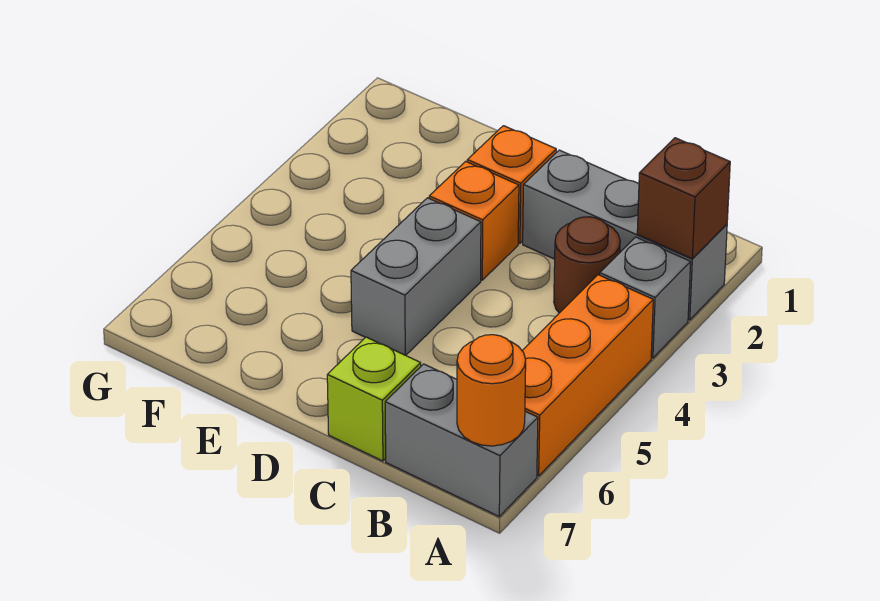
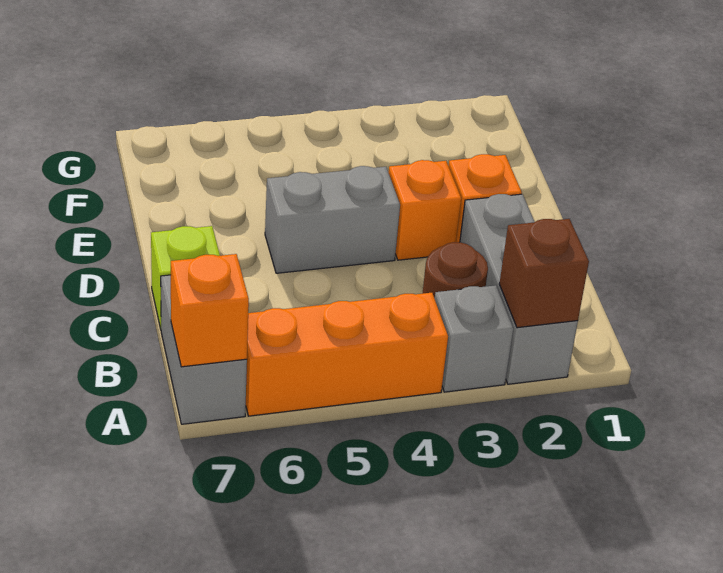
orange 1x1 round brick [457,335,526,446] -> orange 1x1 brick [171,254,249,367]

